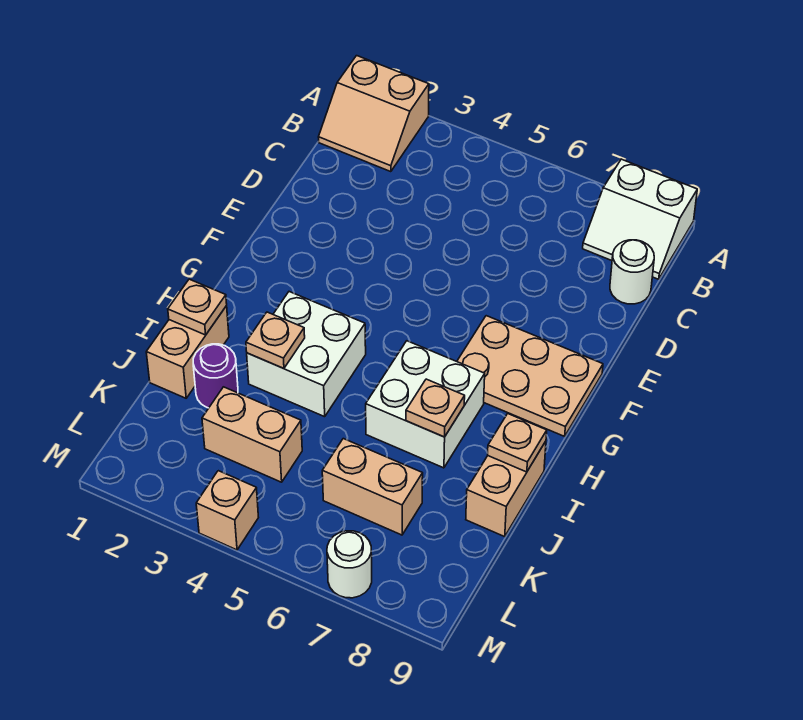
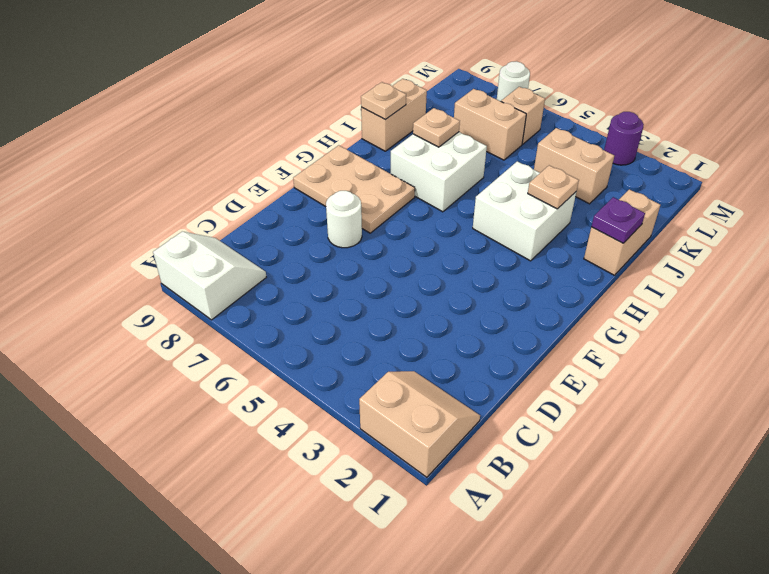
white 1x1 round brick [610,240,654,304] -> white 1x1 round brick moved to [326,191,362,248]
tan 1x1 plate [168,279,227,335] -> purple 1x1 plate [591,197,645,243]
purple 1x1 round brick [193,344,238,408] -> purple 1x1 round brick moved to [604,112,644,165]
tan 1x1 brick [196,471,258,550] -> tan 1x1 brick moved to [501,87,545,144]

